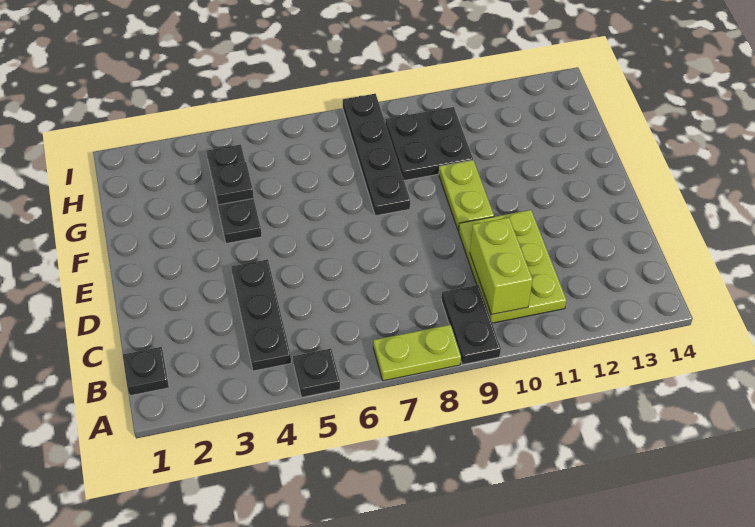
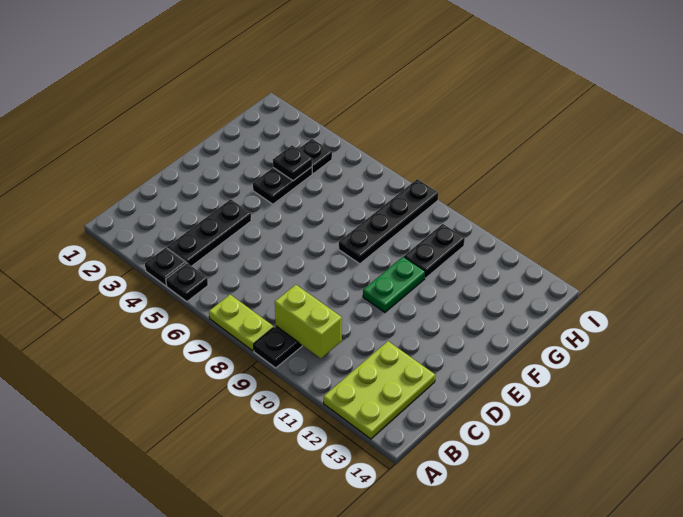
black 1x1 plate [123,347,169,396] -> black 1x1 plate moved to [145,248,186,286]
lime 2x3 plate [459,210,566,323] -> lime 2x3 plate moved to [324,341,435,439]
lime 1x2 brick [470,218,533,315] -> lime 1x2 brick turned to [275,285,342,358]
lime 1x2 plate [439,160,494,231] -> green 1x2 plate [363,257,425,312]
black 2x2 plate [386,107,473,181] -> black 1x2 plate [404,224,465,278]

